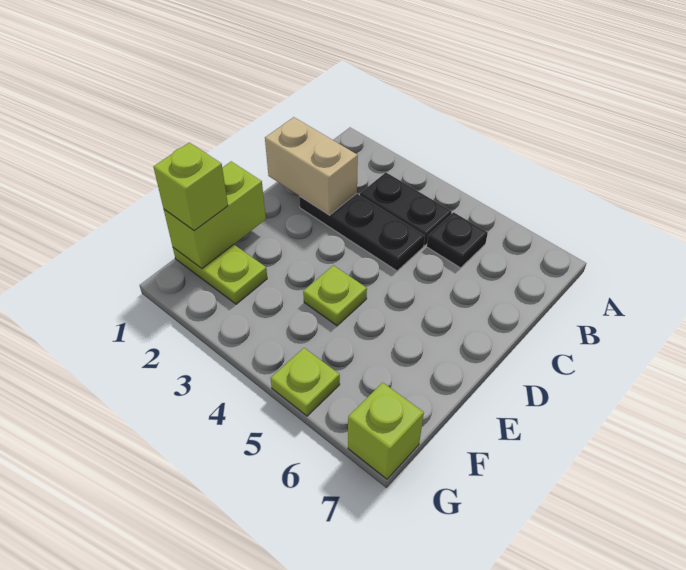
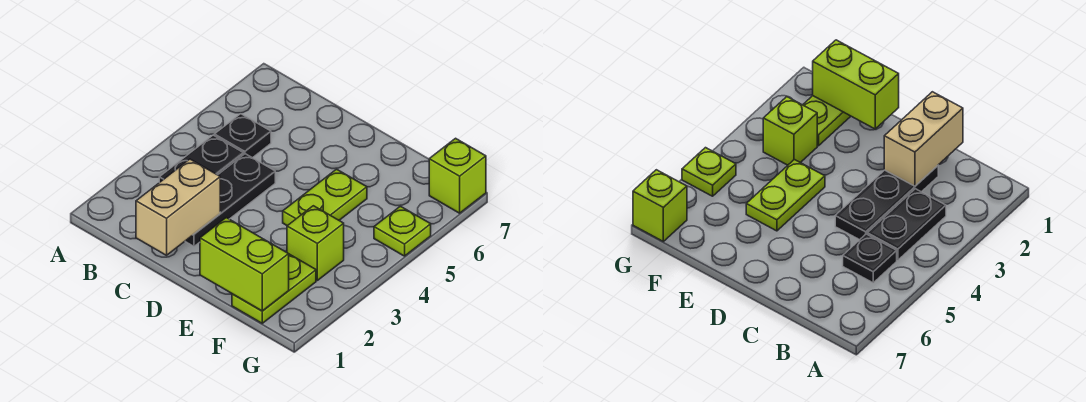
lime 1x1 plate [303,265,367,326] -> lime 1x2 plate [283,169,367,226]
lime 1x1 brick [154,142,228,231] -> lime 1x1 brick moved to [287,206,344,280]

